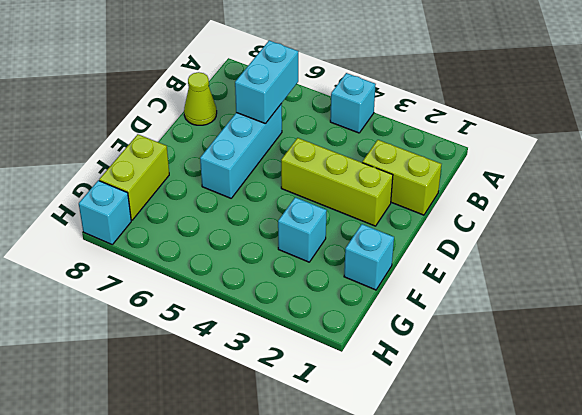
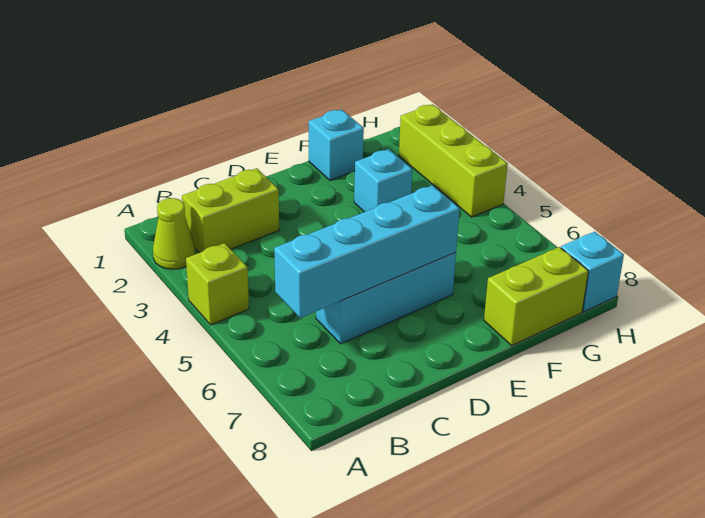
cyan 1x1 brick [330,73,376,133] -> lime 1x1 brick [186,243,249,325]
cyan 1x2 brick [235,41,298,124] -> cyan 1x4 brick [274,185,460,318]
lime 1x2 brick [362,140,441,215] -> lime 1x2 brick turned to [182,168,279,253]
lime 1x1 cone [184,72,217,125] -> lime 1x1 cone moved to [153,198,195,269]
lime 1x3 brick [281,138,393,226] -> lime 1x3 brick moved to [399,104,508,217]

